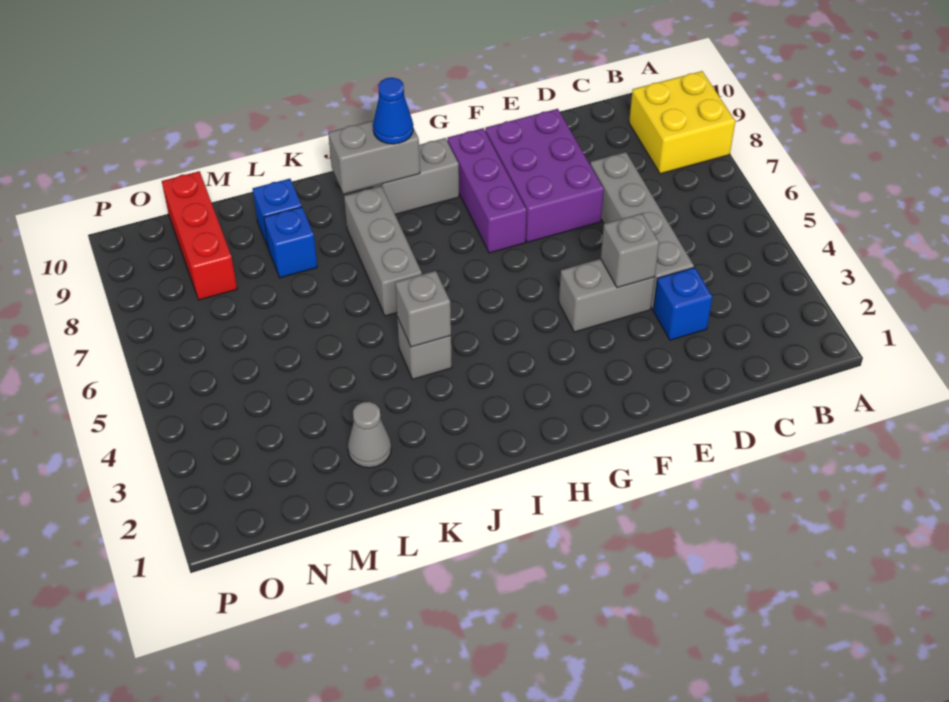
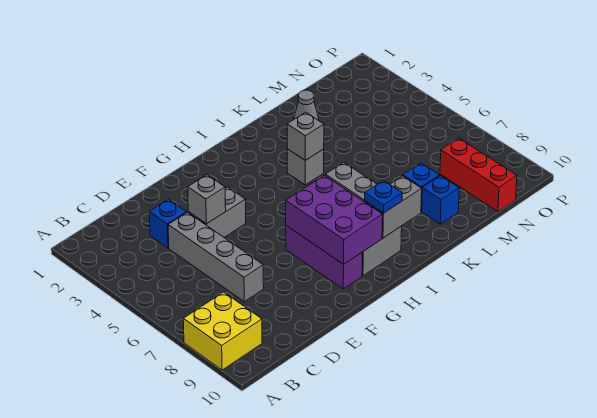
purple 2x3 brick [485,109,604,242] -> purple 2x3 brick moved to [286,175,383,264]
blue 1x1 cone [373,78,413,144] -> blue 1x1 plate [365,180,402,213]

